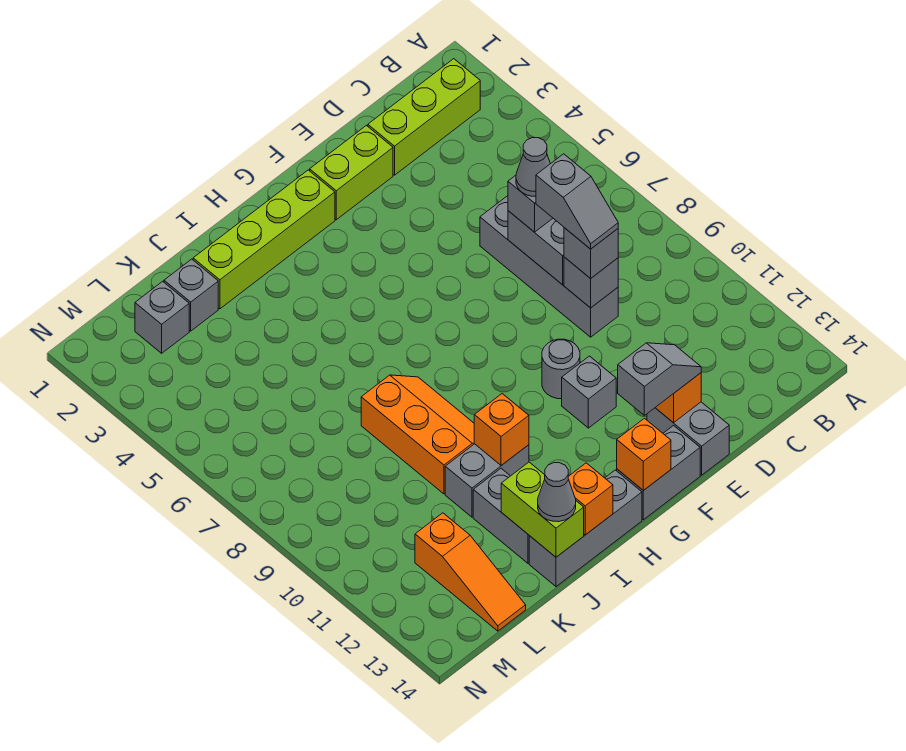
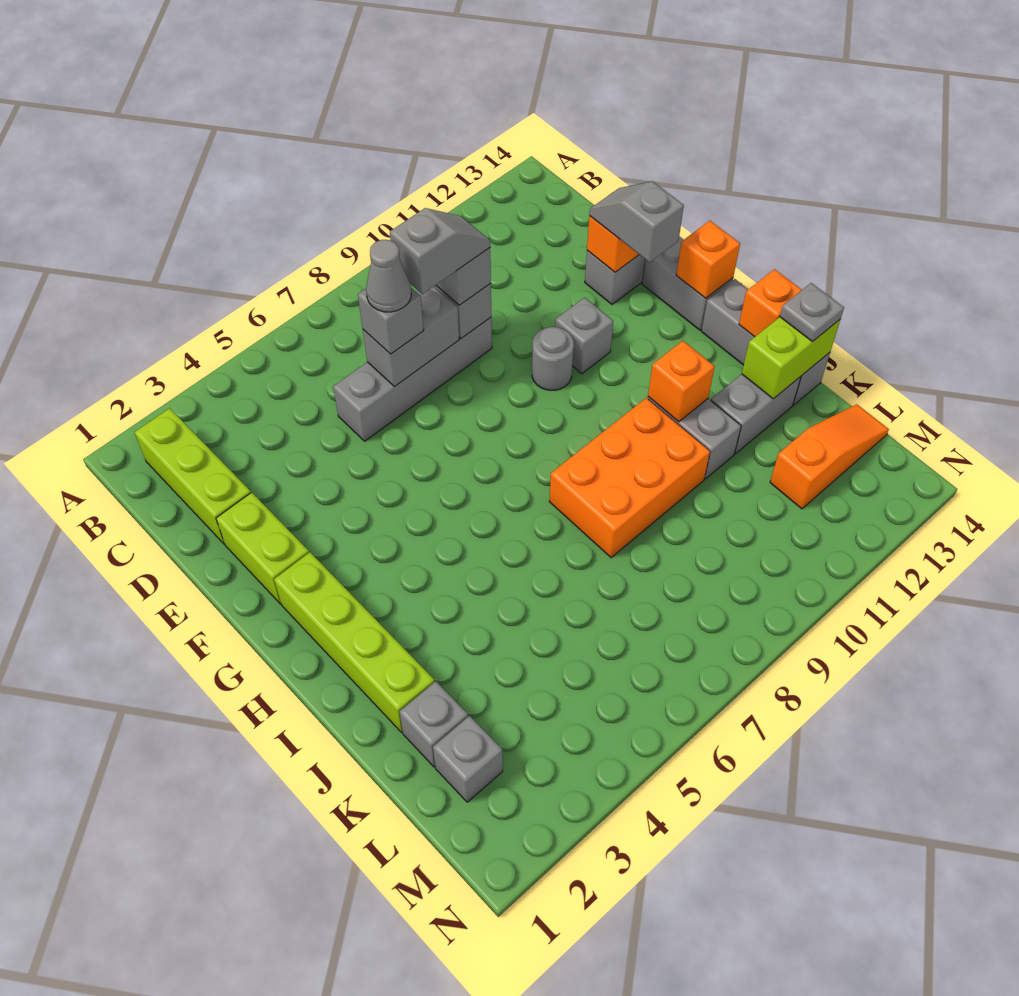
orange 2x3 slope [361,375,474,494] -> orange 2x3 brick [549,398,710,558]
grey 1x1 cone [538,463,576,522] -> grey 1x1 plate [780,283,844,341]

